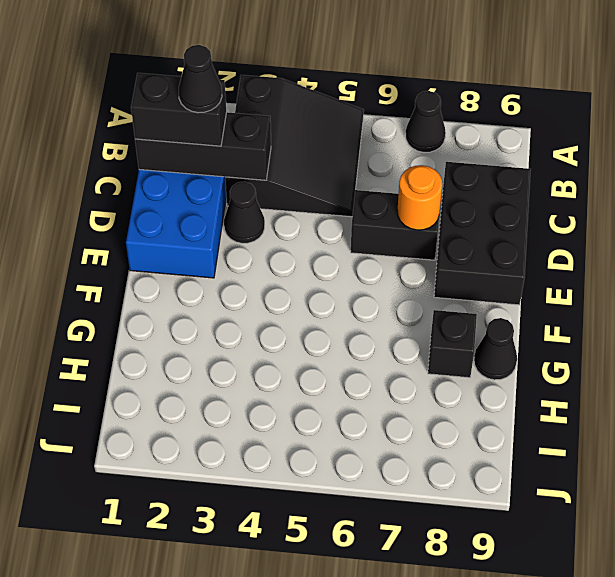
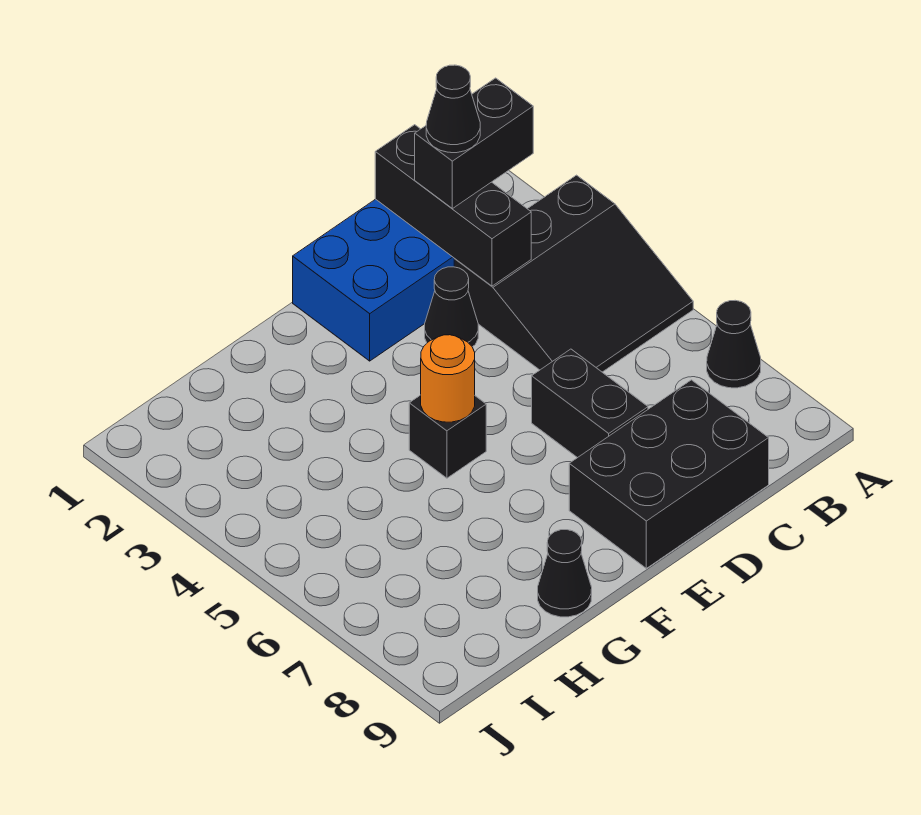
black 1x2 brick [131,73,226,146] -> black 1x2 brick turned to [415,78,533,209]
orange 1x1 round brick [397,165,442,230] -> orange 1x1 round brick moved to [421,335,475,422]
black 1x1 brick [428,310,477,378] -> black 1x1 brick moved to [409,395,486,478]

